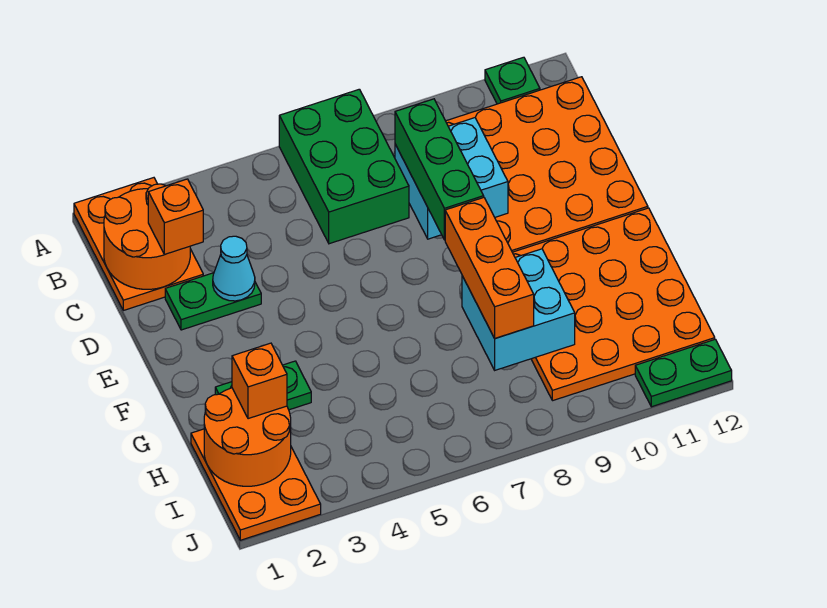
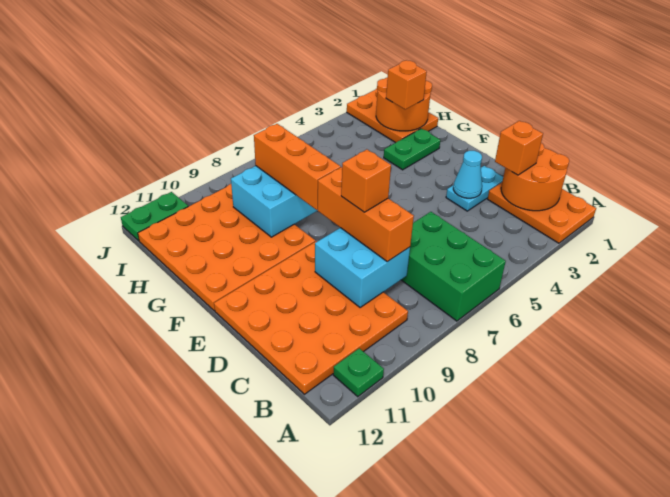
green 1x3 brick [395,99,484,240] -> orange 1x3 brick [318,167,414,262]
green 1x2 plate [165,273,261,330] -> cyan 1x2 plate [446,166,503,211]
none -> orange 1x1 brick [341,150,391,212]

